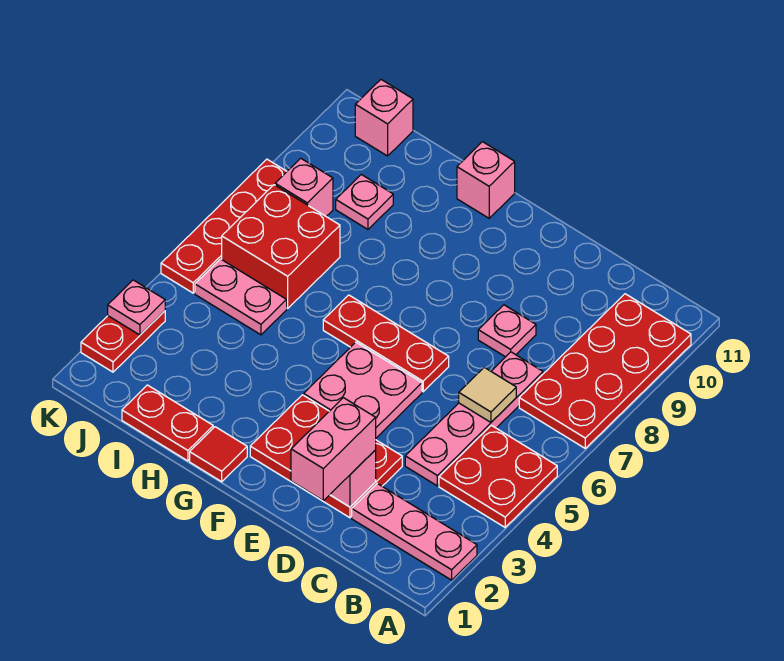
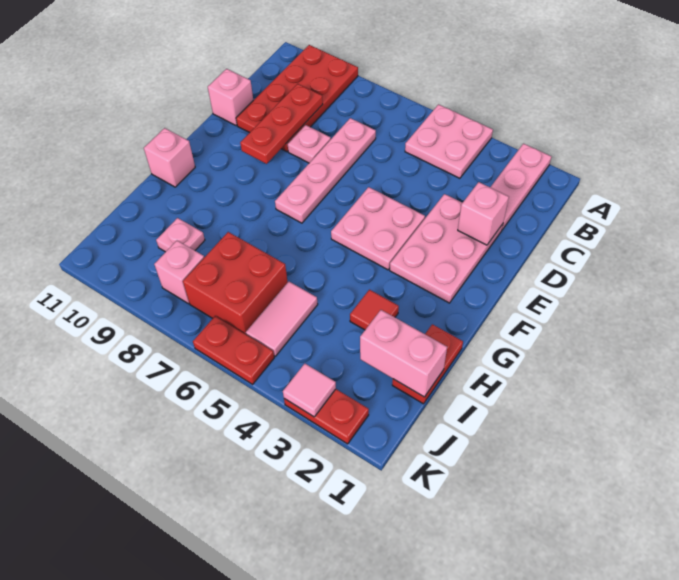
red 2x2 plate [439,425,557,527] -> pink 2x2 plate [405,104,493,178]
red 2x4 plate [519,294,691,448] -> red 2x4 plate turned to [236,45,358,152]
pink 1x4 plate [405,352,543,486] -> pink 1x4 plate turned to [275,118,376,223]
tan 1x1 tile [459,367,516,422] -> none
pink 1x2 brick [291,398,376,501] -> pink 1x2 brick moved to [360,310,447,397]
red 2x3 plate [250,395,402,518] -> pink 2x3 plate [390,194,503,303]
red 1x3 plate [323,295,449,392] -> red 1x3 plate moved to [240,84,323,164]
red 1x1 tile [190,427,247,482] -> red 1x1 tile moved to [350,290,399,330]
pink 1x2 plate [195,259,287,335] -> pink 1x2 tile [246,282,318,356]
pink 1x1 brick [355,80,413,156] -> pink 1x1 brick moved to [208,69,253,125]
pink 1x1 plate [108,280,165,335] -> pink 1x1 tile [283,364,336,417]
red 1x4 plate [161,159,287,293] -> red 1x2 plate [193,316,274,384]

